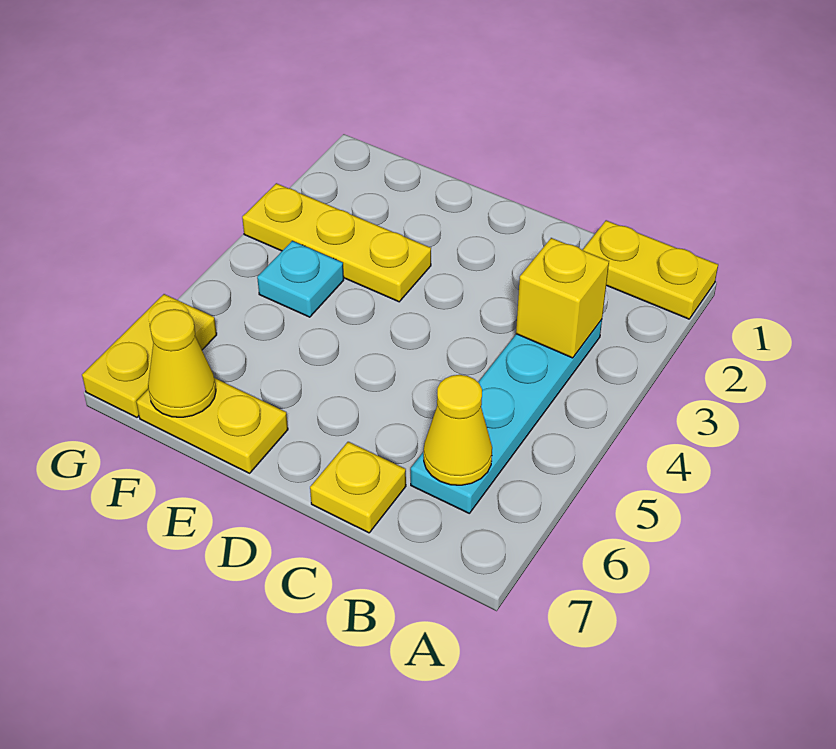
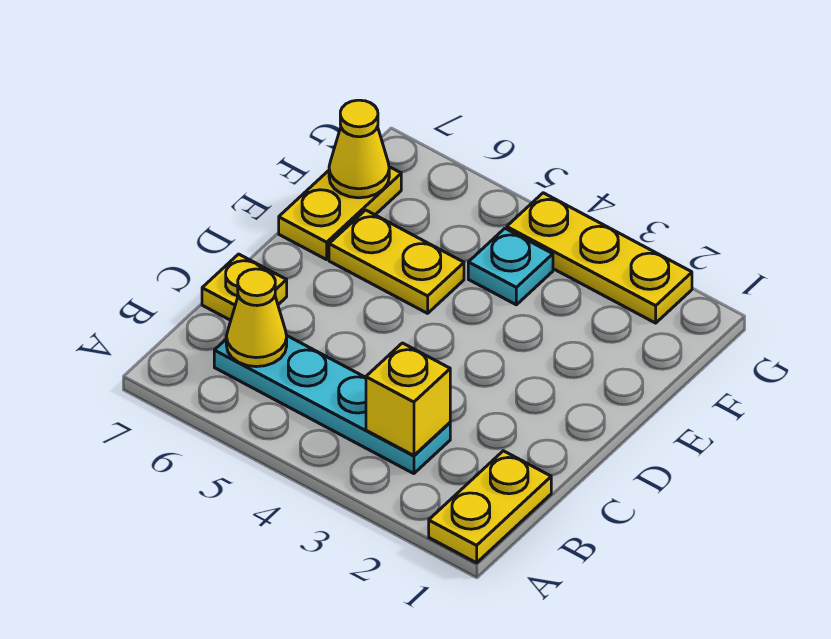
yellow 1x3 plate [242,183,431,302] -> yellow 1x3 plate turned to [507,193,692,323]
yellow 1x2 plate [82,294,217,417] -> yellow 1x2 plate moved to [329,210,464,313]

